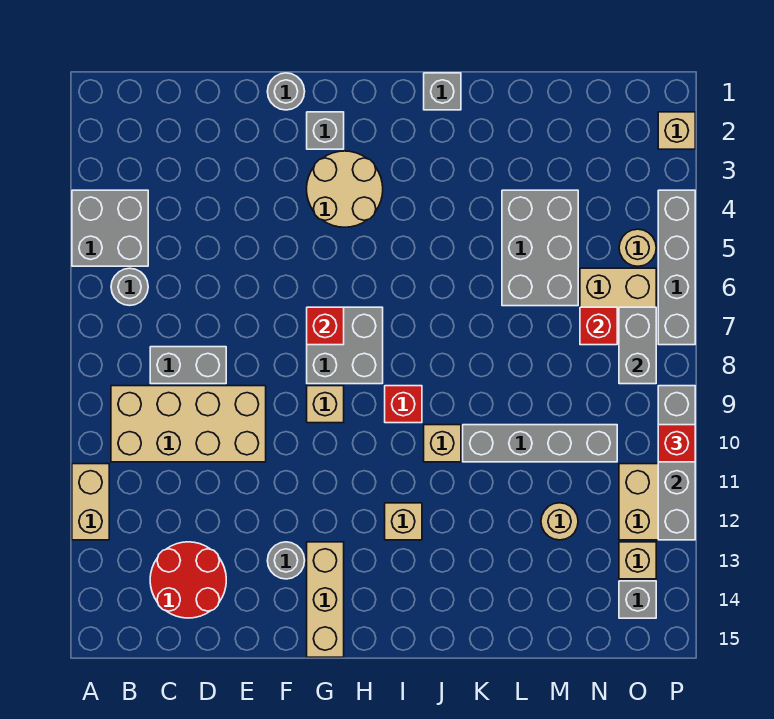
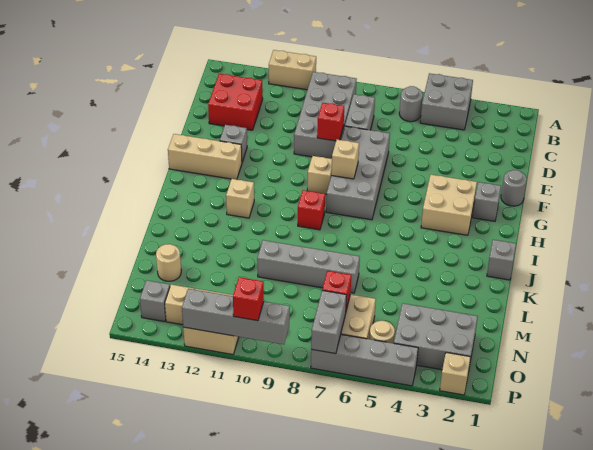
tan 2x4 brick [111,386,266,462] -> grey 2x4 brick [294,72,357,159]
red 2x2 round brick [150,542,226,618] -> red 2x2 brick [208,74,263,130]
grey 1x1 round brick [267,542,305,579] -> grey 1x1 brick [220,125,247,162]
tan 2x2 round brick [307,151,383,227] -> tan 2x2 brick [421,175,477,235]
grey 2x2 brick [307,307,383,384] -> grey 2x4 brick [326,126,390,220]
red 1x1 brick [307,307,344,345] -> red 1x1 brick moved to [317,103,344,141]
tan 1x1 brick [424,425,461,462] -> tan 1x1 brick moved to [331,140,359,179]
grey 1x4 brick [463,425,617,462] -> grey 1x4 brick turned to [257,240,360,293]
grey 2x3 brick [502,190,578,306] -> grey 2x3 brick moved to [394,303,478,370]
tan 1x1 round brick [541,503,578,540] -> tan 1x1 round brick moved to [156,244,181,281]
grey 1x2 brick [619,307,656,384] -> grey 1x2 brick turned to [311,290,346,354]

